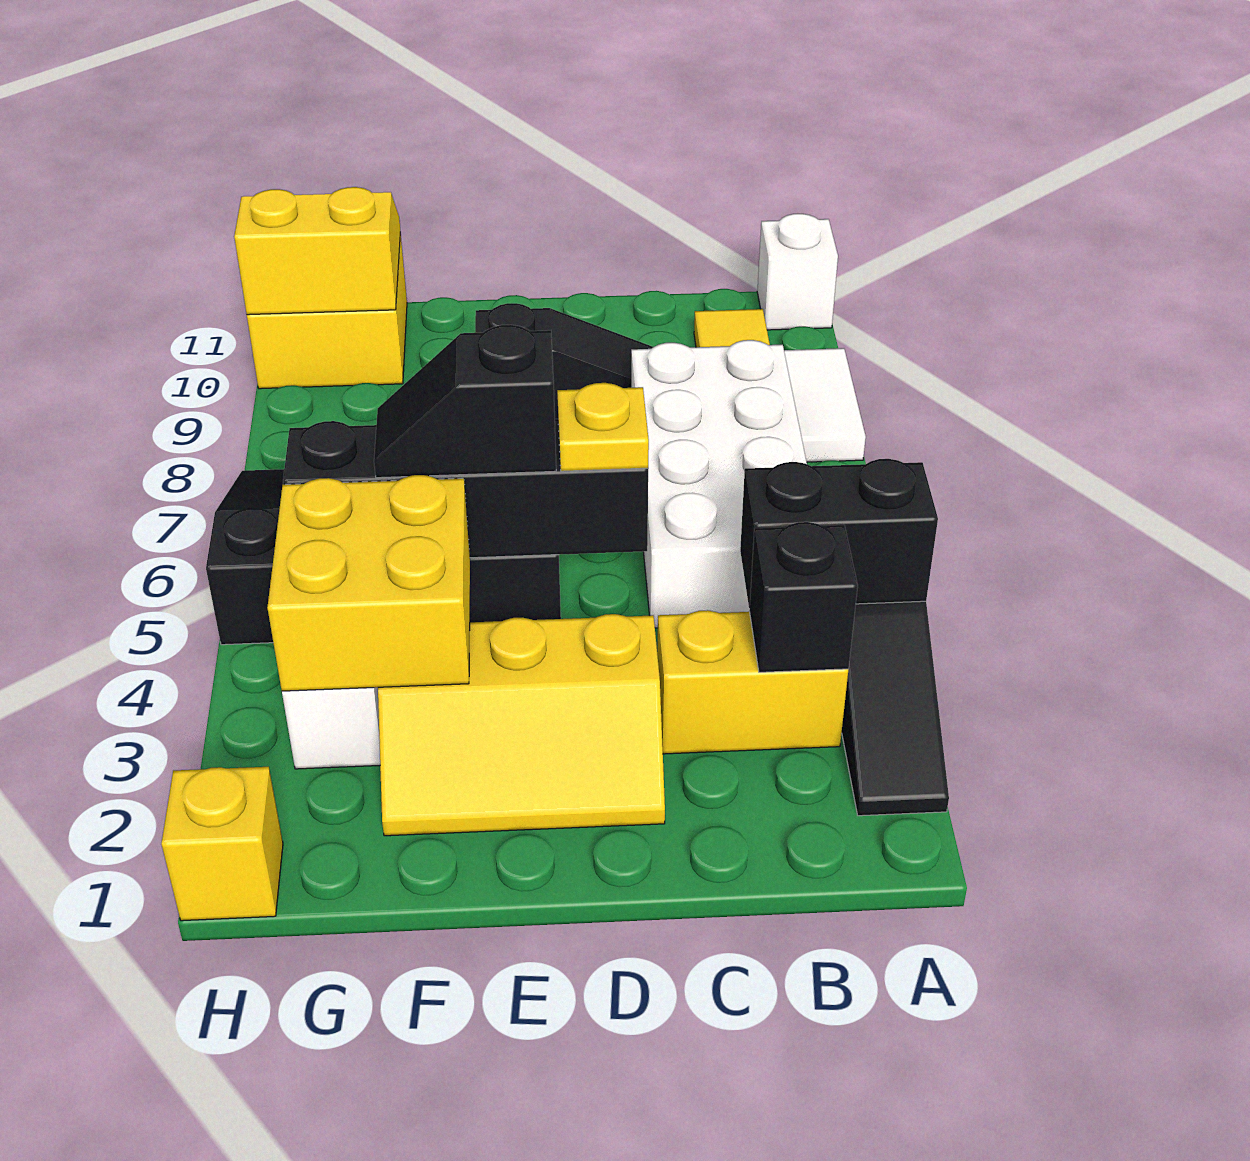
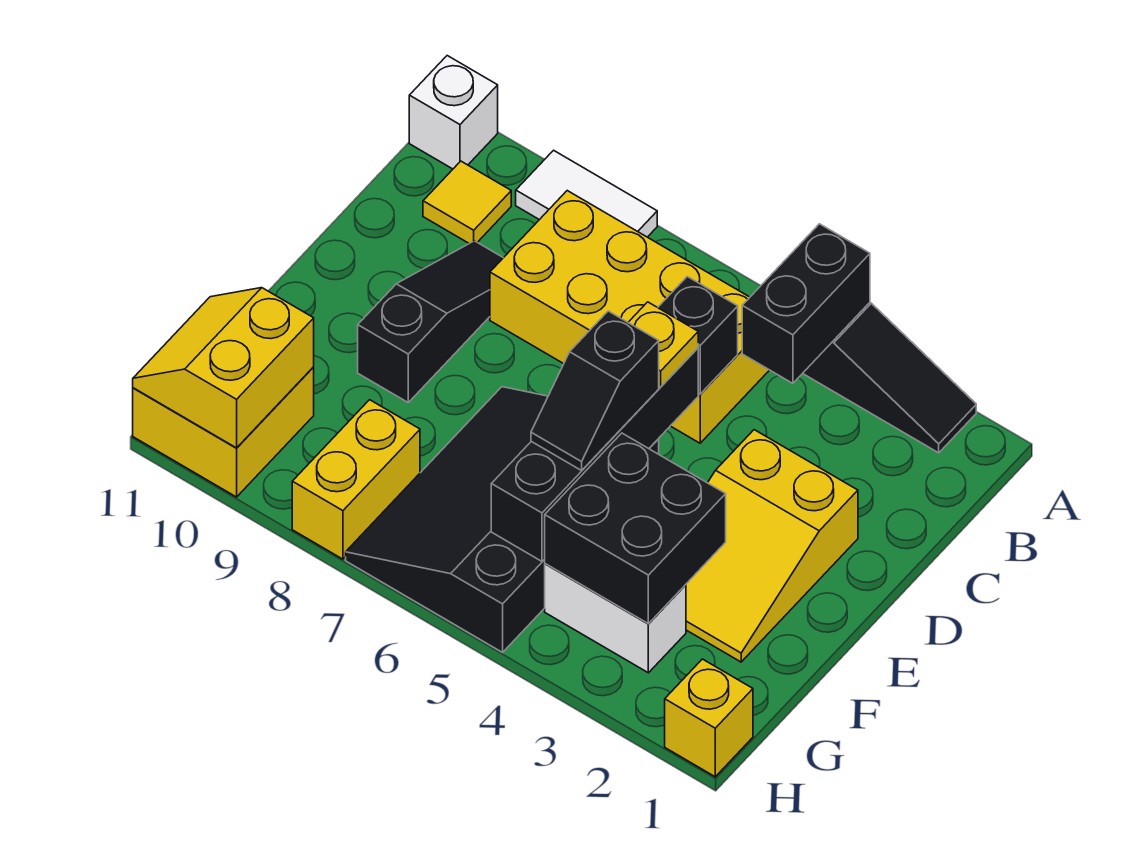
yellow 1x2 brick [657,610,848,754] -> yellow 1x2 brick moved to [292,400,420,559]
black 1x1 brick [749,522,858,672] -> black 1x1 brick moved to [658,277,738,394]
white 2x4 brick [631,340,807,628] -> yellow 2x4 brick [490,191,769,443]
yellow 2x3 slope [378,614,665,836] -> yellow 2x3 slope turned to [686,430,858,662]
yellow 2x2 brick [267,475,470,691] -> black 2x2 brick [544,433,726,624]

